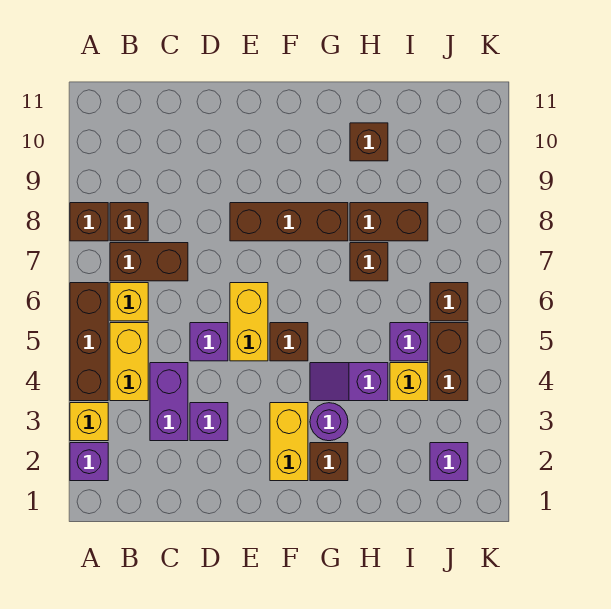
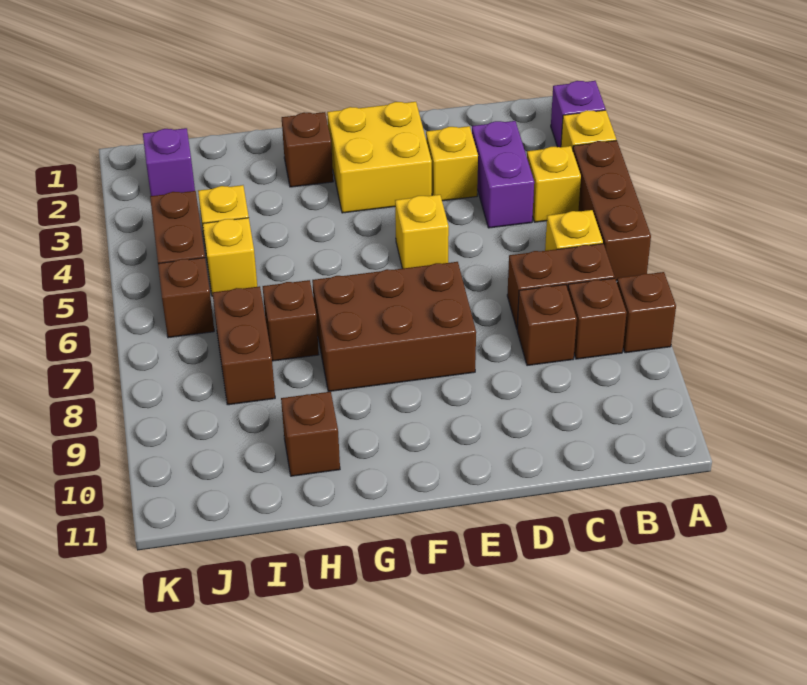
yellow 1x2 brick [110,323,148,401] -> yellow 1x1 brick [527,146,581,222]
purple 1x1 brick [190,403,228,441] -> yellow 1x1 brick [426,126,478,201]
purple 1x1 brick [190,323,228,361] -> none
yellow 1x2 brick [230,283,268,361] -> yellow 1x1 brick [395,195,449,269]
brown 1x3 brick [230,203,348,241] -> brown 2x3 brick [312,262,476,392]
yellow 1x2 brick [270,403,308,481] -> yellow 2x2 brick [327,102,432,213]
brown 1x1 brick [270,323,308,361] -> brown 1x1 brick moved to [517,284,577,366]
purple 1x1 round brick [310,403,348,441] -> none
purple 1x2 slope [310,363,388,401] -> none
brown 1x2 brick [350,203,428,241] -> brown 1x2 brick turned to [213,286,275,405]
purple 1x1 brick [390,323,428,361] -> yellow 1x1 brick [203,218,257,296]

